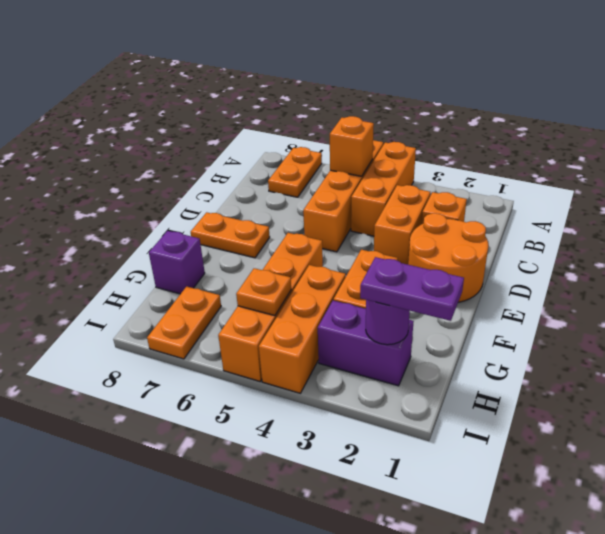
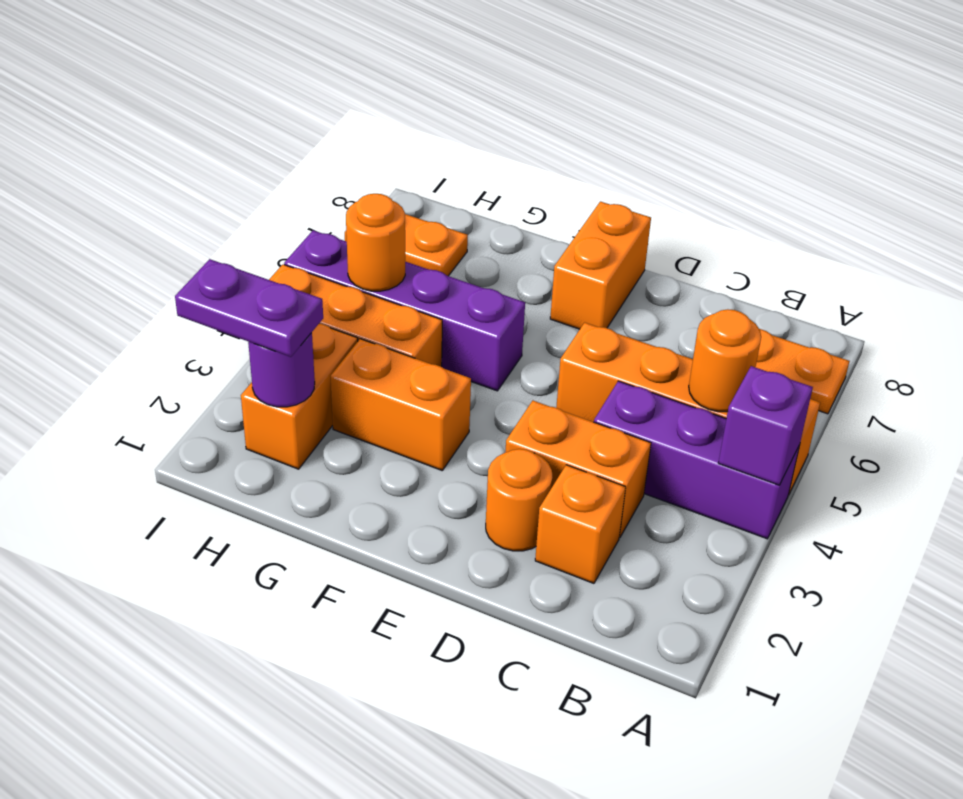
orange 1x3 brick [351,142,416,236] -> purple 1x3 brick [594,381,799,539]
orange 1x1 brick [330,116,374,176] -> orange 1x1 round brick [689,309,761,412]
orange 2x2 round brick [408,213,488,302] -> orange 1x1 round brick [486,449,553,551]
orange 1x2 plate [191,212,270,258] -> orange 1x2 brick [550,202,651,329]
orange 1x4 brick [218,233,323,381] -> purple 1x4 brick [284,230,525,391]
purple 1x1 brick [149,231,205,294] -> purple 1x1 brick moved to [718,366,813,485]
purple 1x2 plate [360,257,464,321] -> purple 1x2 plate turned to [175,259,323,357]
purple 1x2 brick [318,301,414,386] -> orange 1x2 brick [241,324,358,469]
orange 1x1 plate [236,268,291,316] -> orange 1x1 round brick [346,194,405,291]

